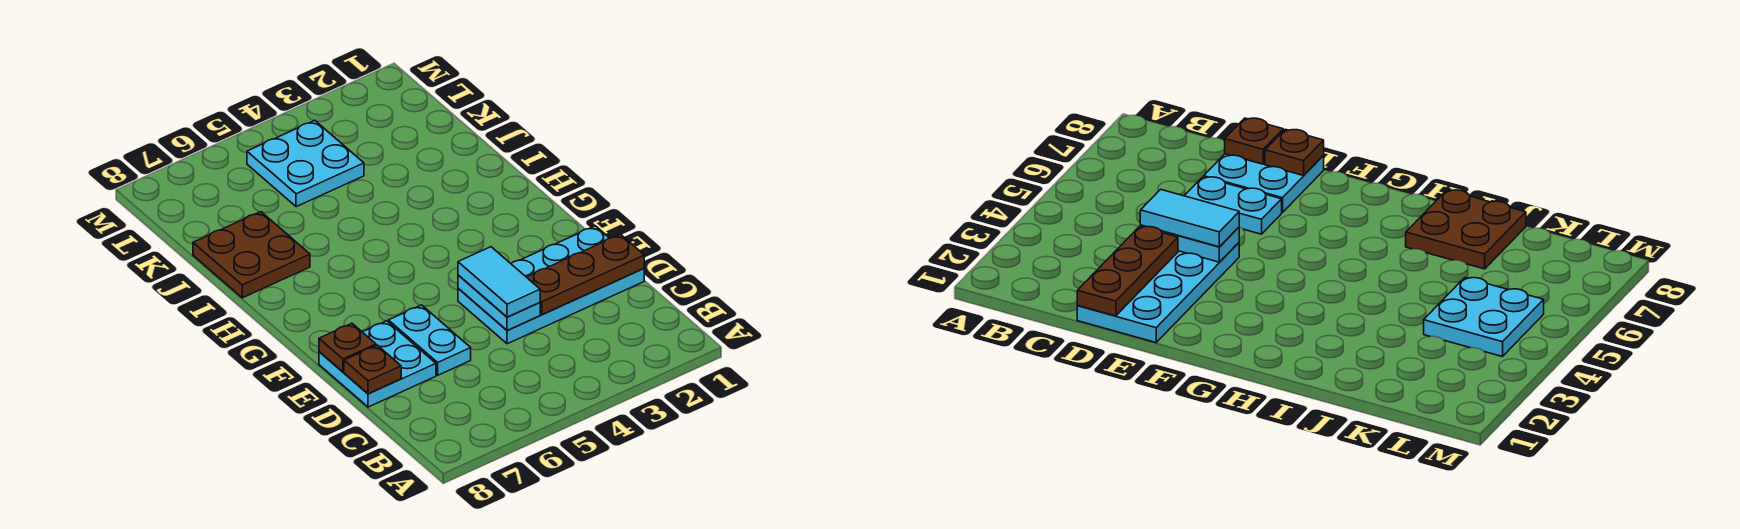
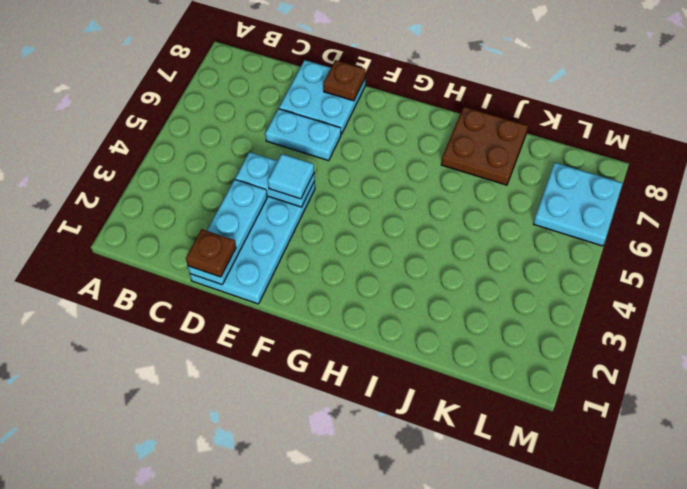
brown 1x3 plate [527,234,644,314] -> cyan 1x3 plate [188,180,267,285]
cyan 1x2 tile [458,247,540,317] -> cyan 1x1 tile [268,154,314,199]
brown 1x1 plate [344,345,401,394] -> brown 1x1 plate moved to [186,229,236,277]
cyan 2x2 plate [247,120,364,207] -> cyan 2x2 plate moved to [534,163,623,246]

